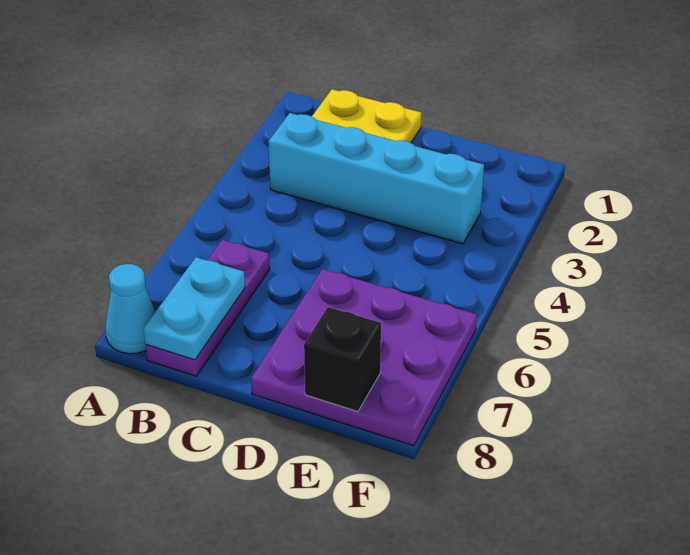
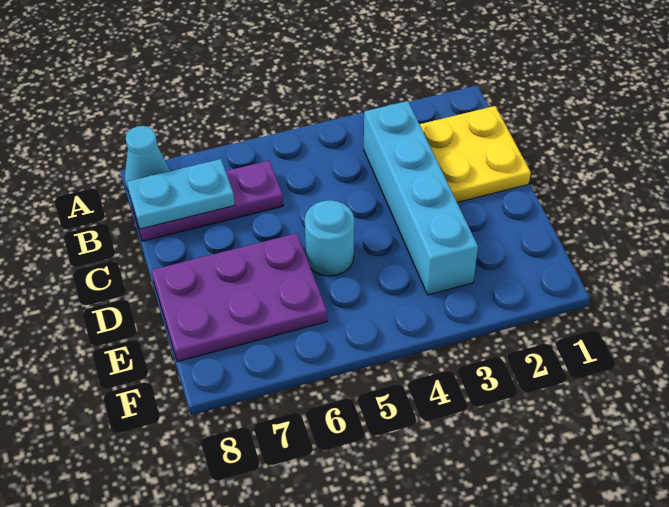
none -> cyan 1x1 round brick [305,200,354,276]
purple 3x3 plate [251,269,477,446] -> purple 2x3 plate [152,233,327,362]
black 1x1 brick [304,307,381,412] -> none

